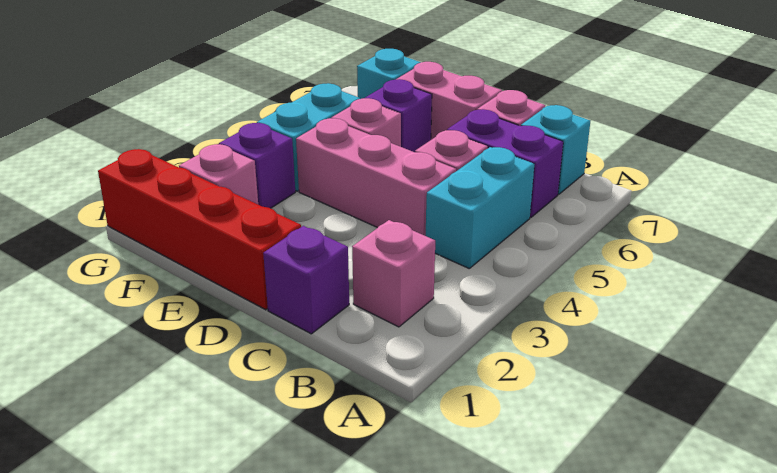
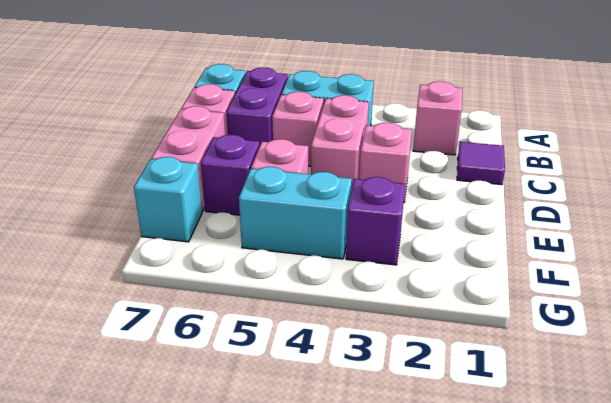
purple 1x1 brick [263,226,349,334] -> purple 1x1 tile [457,142,505,185]
pink 1x3 brick [296,118,456,236] -> pink 1x2 brick [311,95,369,191]
red 1x4 brick [98,149,301,310] -> none
pink 1x1 brick [179,144,258,204] -> pink 1x1 brick moved to [359,123,412,202]

